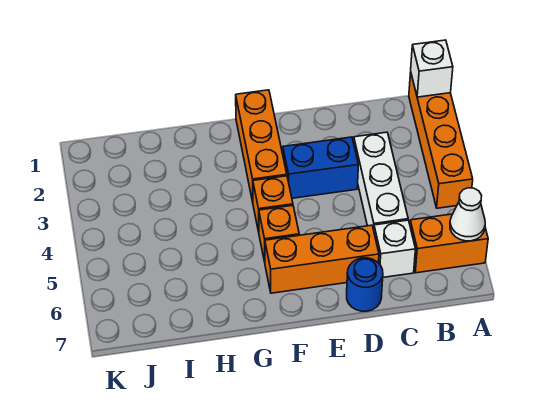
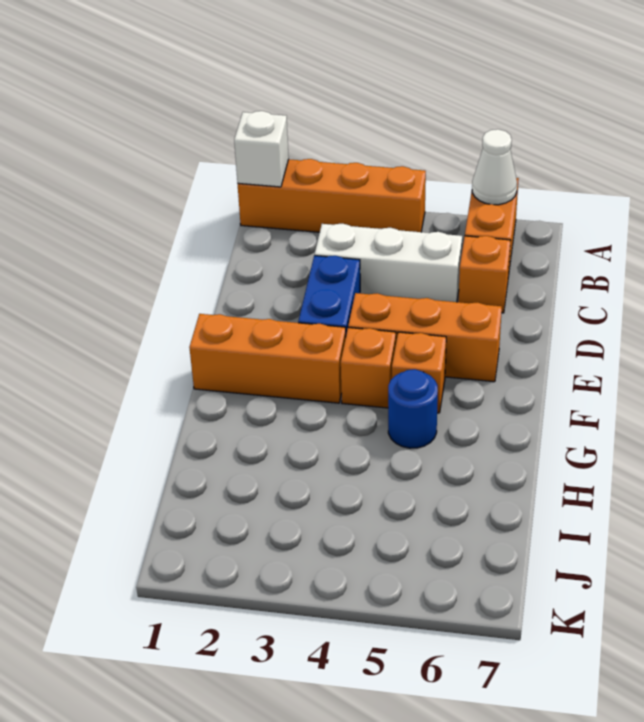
white 1x1 brick [374,220,415,277] -> orange 1x1 brick [458,236,511,313]
orange 1x3 brick [265,225,379,293] -> orange 1x3 brick turned to [348,293,502,382]
blue 1x1 round brick [347,258,383,311] -> blue 1x1 round brick moved to [388,369,438,448]

